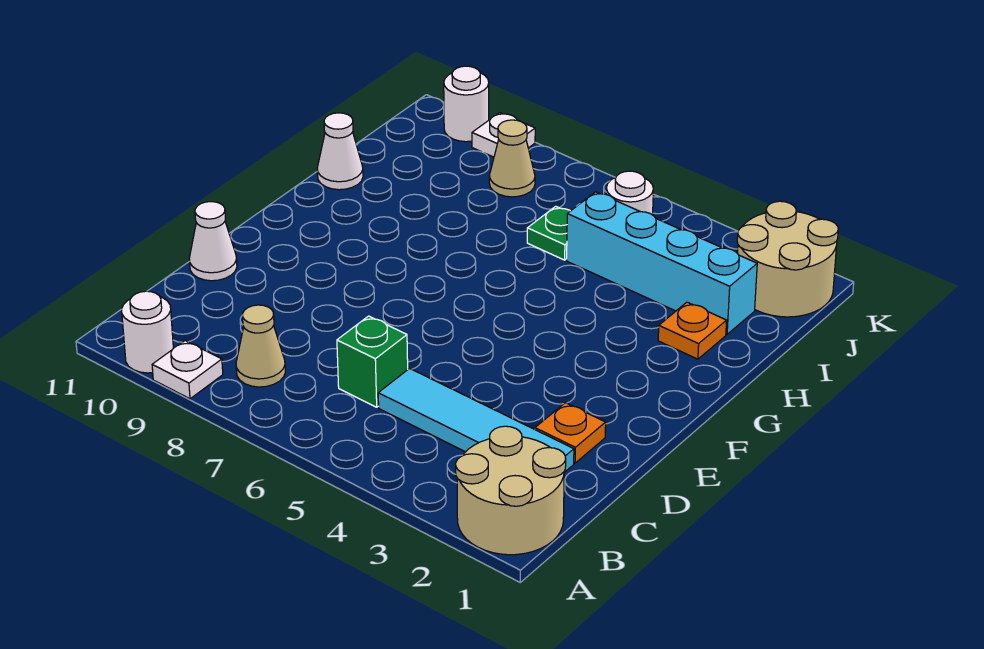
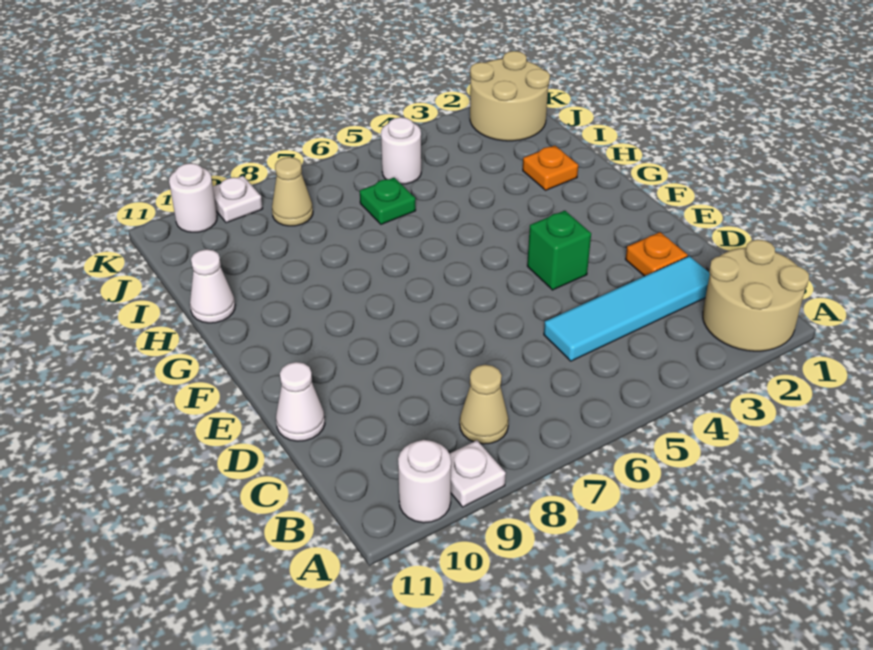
green 1x1 brick [337,316,408,407] -> green 1x1 brick moved to [527,211,591,290]
cyan 1x4 brick [567,192,757,334] -> none

